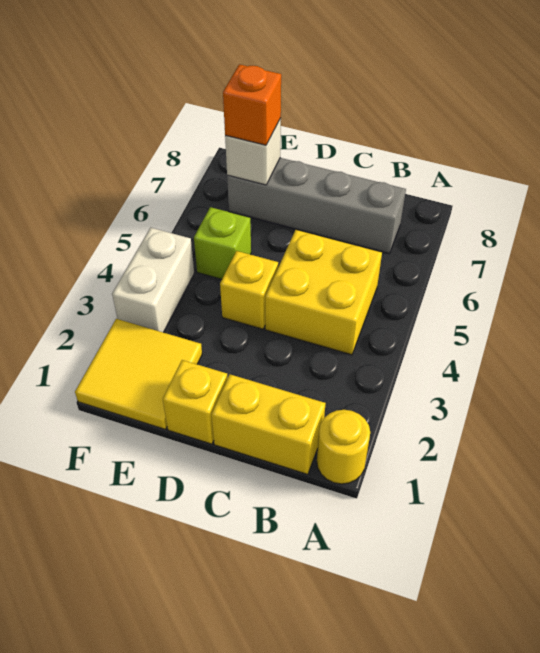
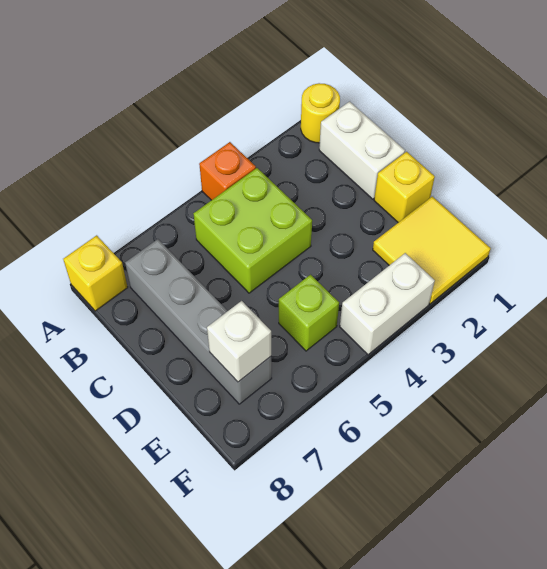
yellow 1x2 brick [211,374,326,475] -> white 1x2 brick [319,101,405,199]
yellow 2x2 brick [265,230,382,355] -> lime 2x2 brick [194,168,312,293]
yellow 1x1 brick [220,251,278,329] -> yellow 1x1 brick moved to [63,235,128,311]
orange 1x1 brick [223,64,281,145] -> orange 1x1 brick moved to [199,142,256,200]

